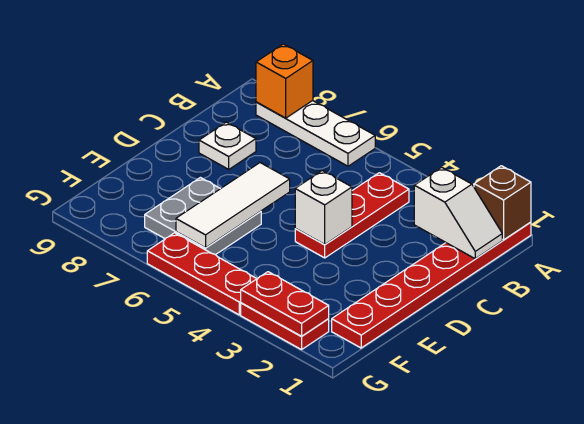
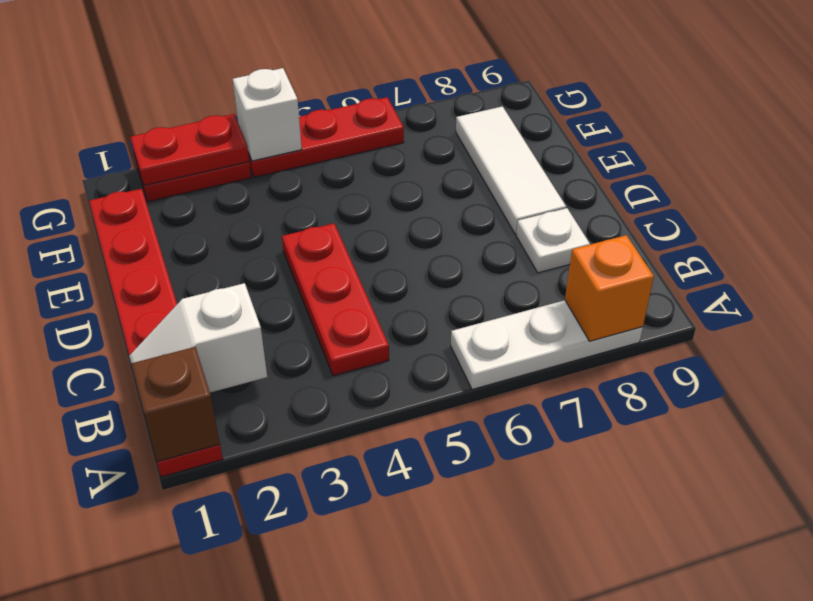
white 1x1 brick [295,171,352,245] -> white 1x1 brick moved to [233,68,302,161]
white 1x3 tile [176,163,290,248] -> white 1x3 tile moved to [456,106,566,234]
grey 2x2 plate [145,178,261,255] -> none

